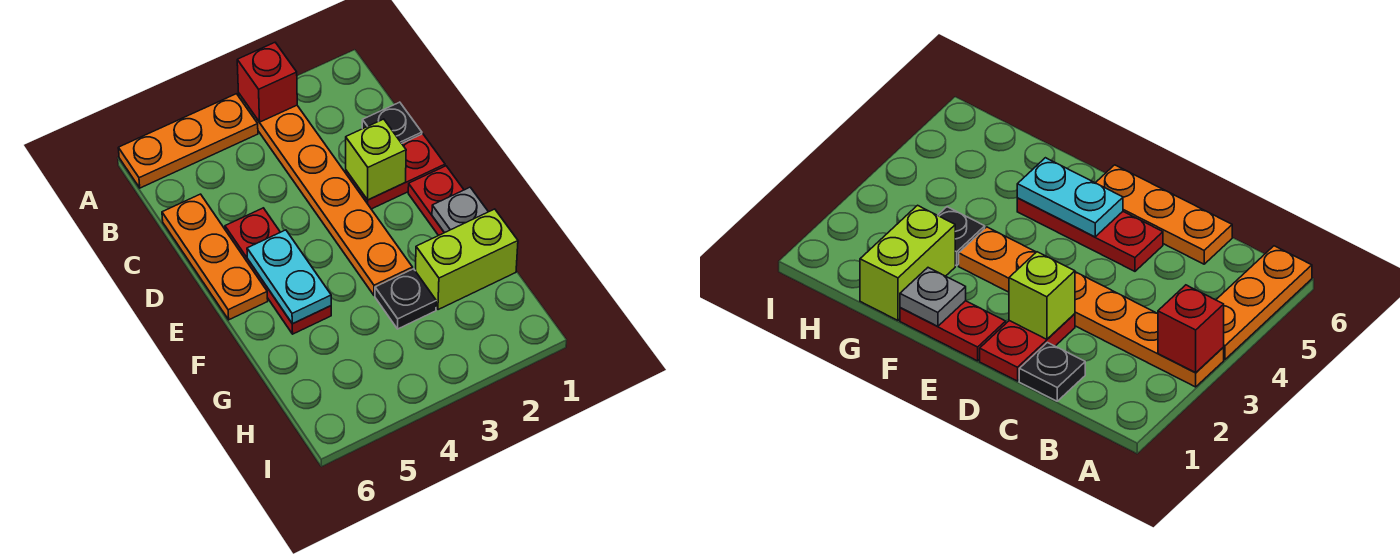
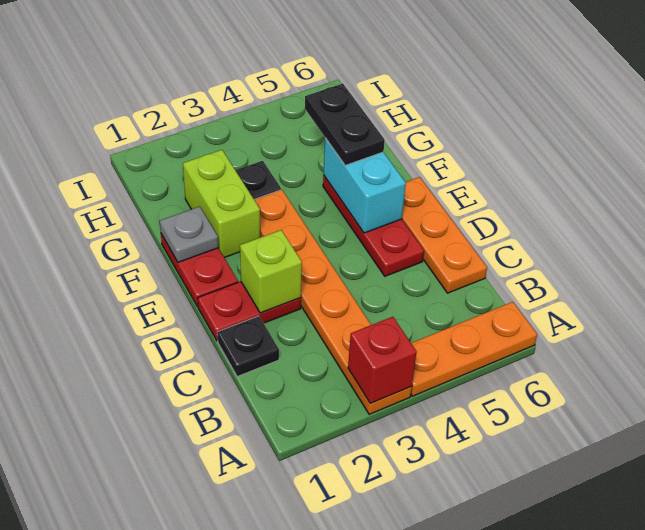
cyan 1x2 plate [247,230,331,324] -> cyan 1x2 brick [324,138,406,233]
none -> black 1x2 plate [305,84,385,165]
lime 1x2 brick [416,209,518,310] -> lime 1x2 brick turned to [183,150,260,258]

